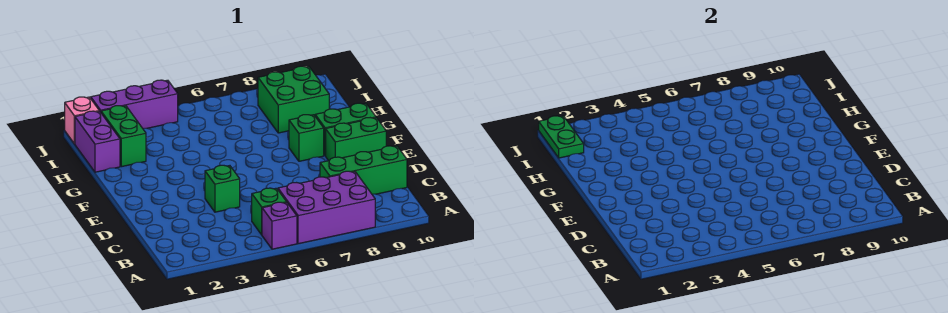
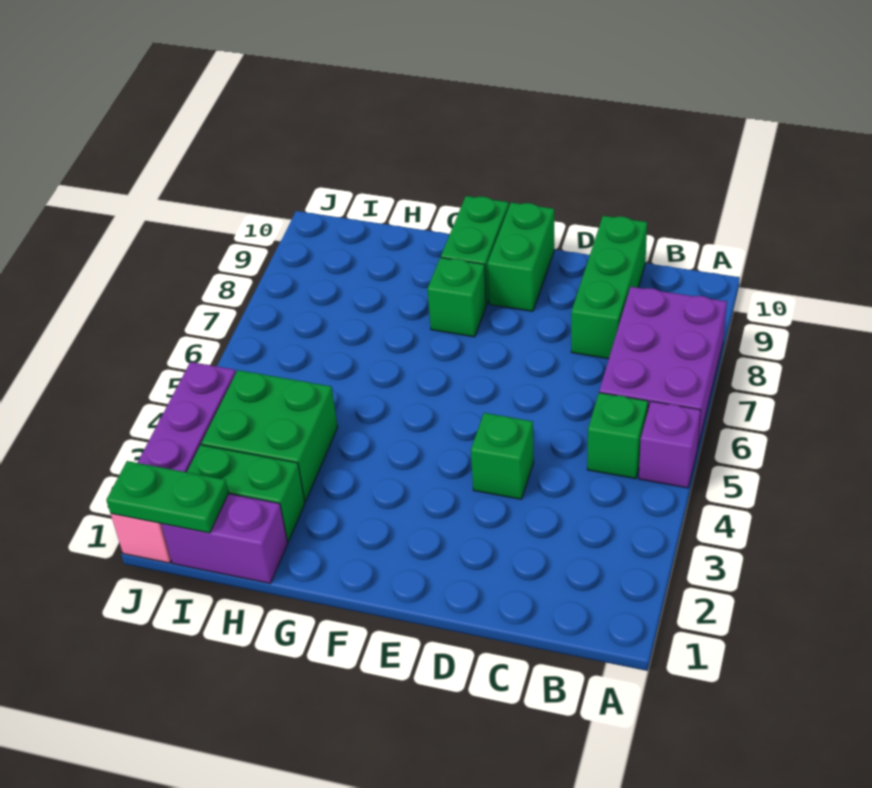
green 2x2 brick [258,66,329,133] -> green 2x2 brick moved to [201,370,338,501]

